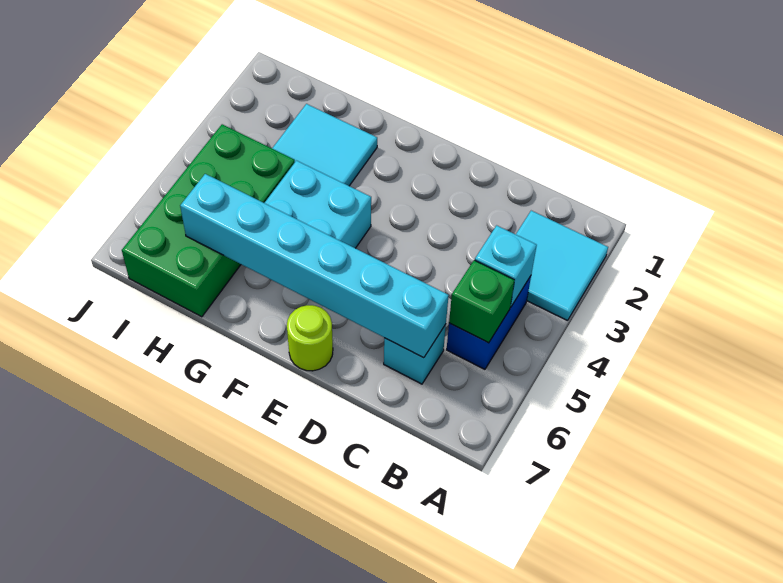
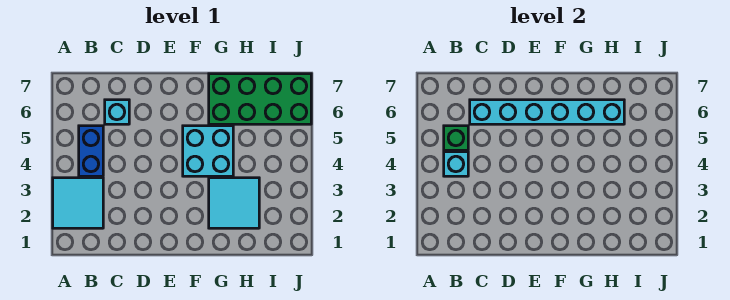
lime 1x1 round brick [287,305,333,371] -> none
green 2x4 brick [122,124,295,317] -> green 2x4 brick turned to [209,74,311,124]

